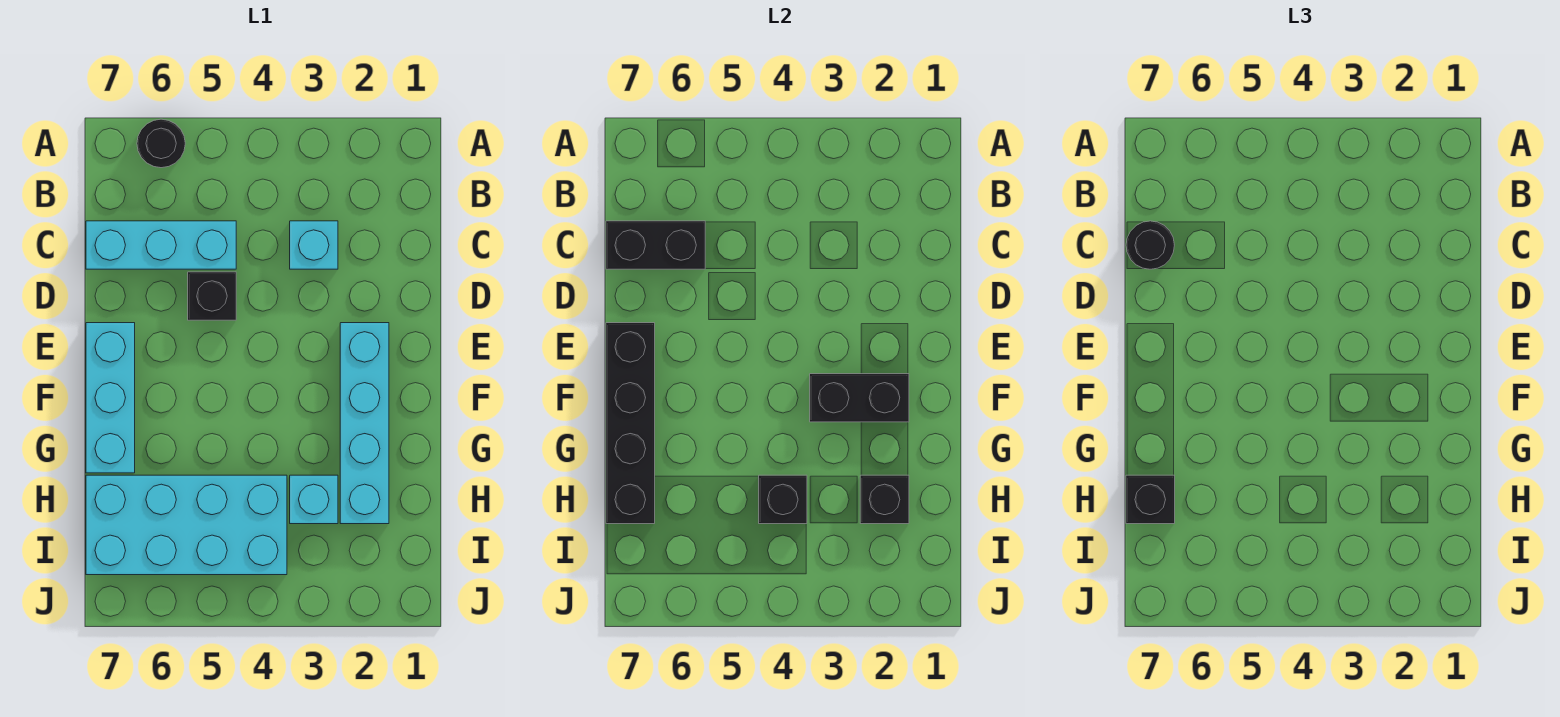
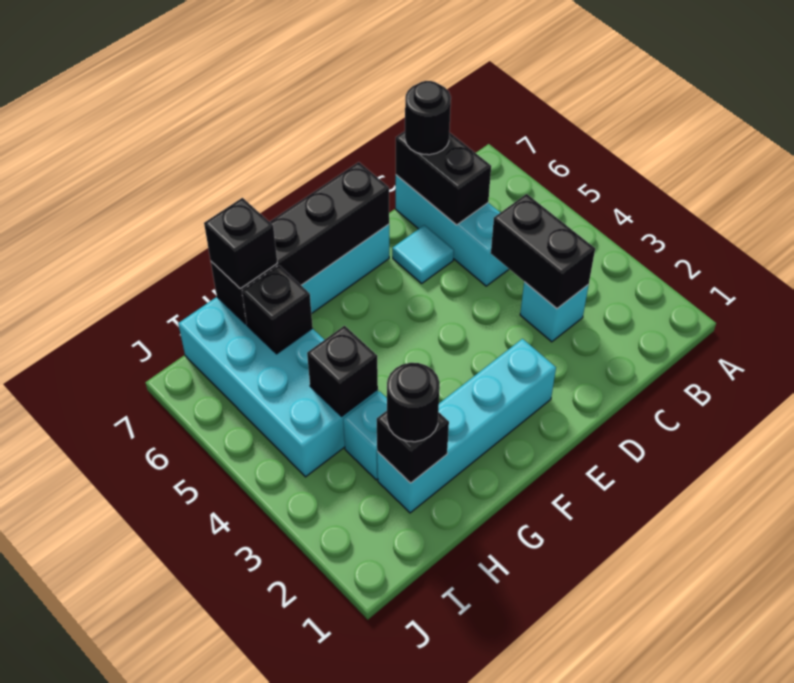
black 1x1 round brick [137,119,185,168] -> black 1x1 round brick moved to [387,363,440,442]
black 1x1 brick [188,272,236,320] -> black 1x1 brick moved to [242,265,313,354]
none -> cyan 1x1 tile [392,225,454,283]
black 1x2 brick [810,374,909,422] -> black 1x2 brick moved to [491,194,595,308]

